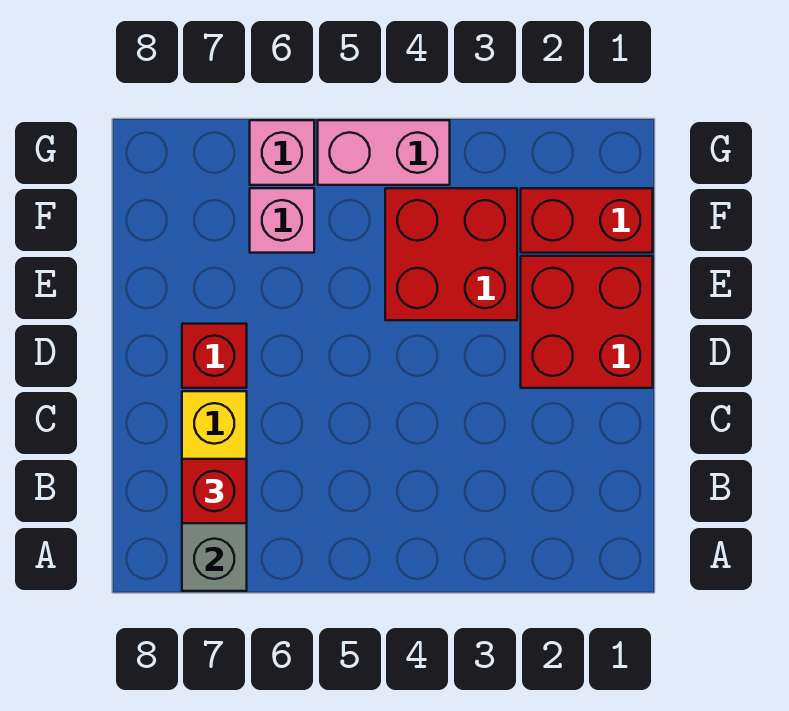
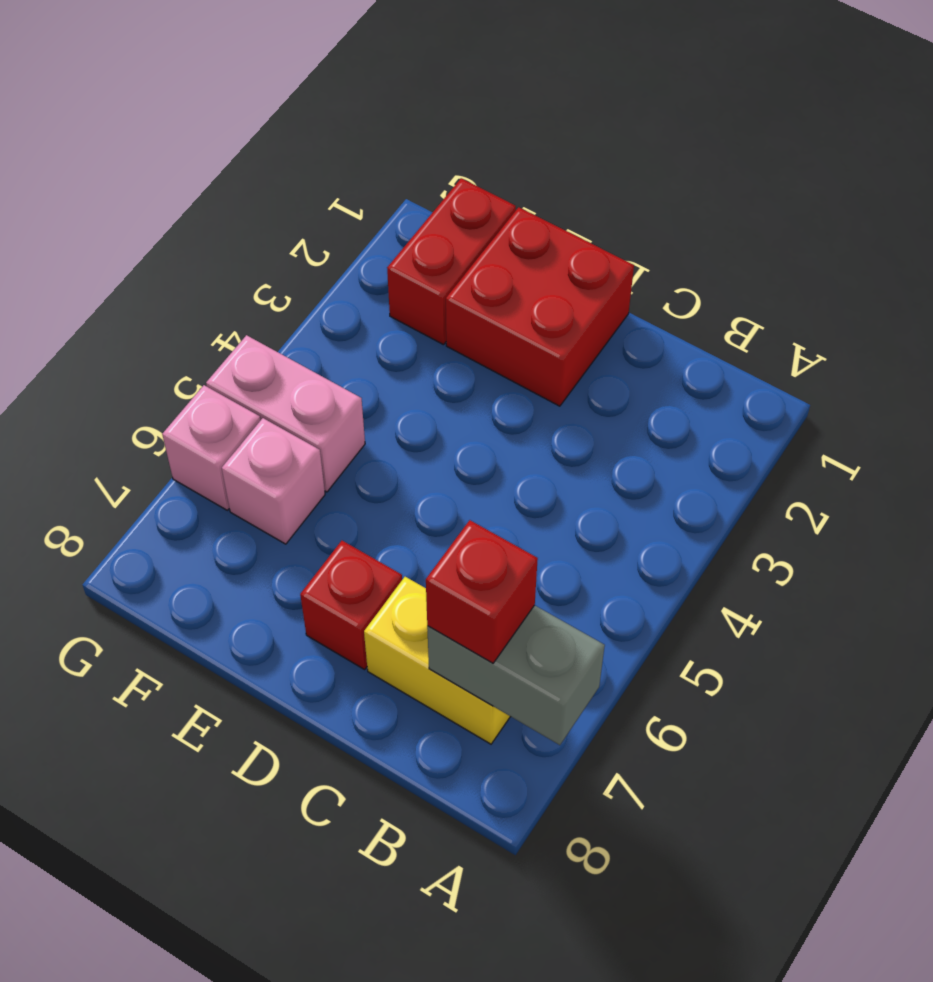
red 2x2 brick [385,188,517,320] -> none
pink 1x2 brick [318,120,450,185] -> pink 1x2 brick turned to [206,335,365,492]

